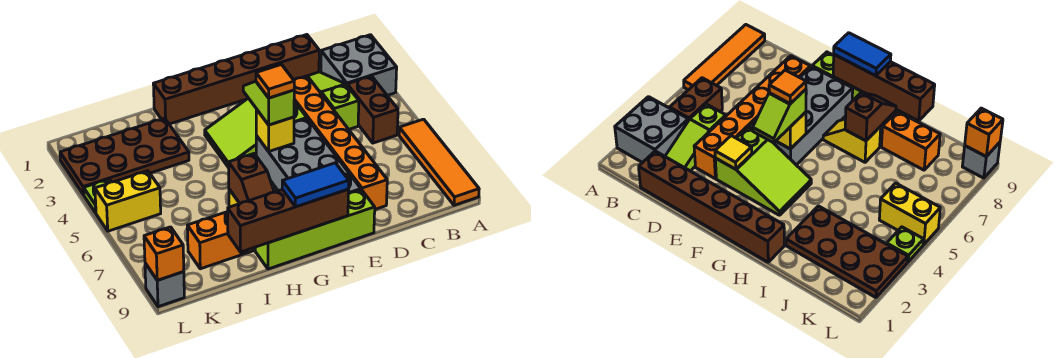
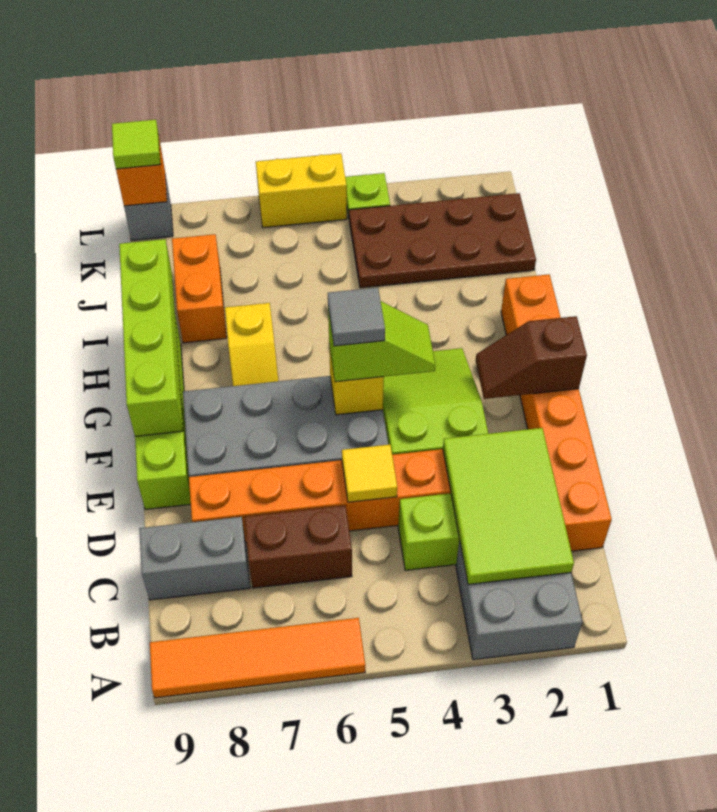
none -> lime 2x3 tile [443,428,574,584]
brown 1x2 brick [347,76,398,143] -> brown 1x2 brick moved to [244,505,352,588]
brown 1x6 brick [153,35,319,124] -> orange 1x6 brick [501,274,612,551]
none -> grey 1x2 brick [139,517,250,600]
yellow 1x1 tile [715,136,752,169] -> yellow 1x1 tile moved to [342,444,397,502]
orange 1x1 tile [256,65,294,98] -> grey 1x1 tile [328,288,385,346]
brown 1x4 brick [228,189,349,252] -> lime 1x4 brick [119,239,183,436]
blue 1x2 tile [282,163,349,207] -> none
brown 1x2 slope [229,154,274,203] -> brown 1x2 slope moved to [476,316,587,399]
brown 2x4 plate [60,118,189,195] -> brown 2x4 plate turned to [349,193,536,288]
yellow 1x2 brick [95,171,161,231] -> yellow 1x2 brick turned to [256,153,347,228]
none -> lime 1x1 tile [112,120,161,169]

